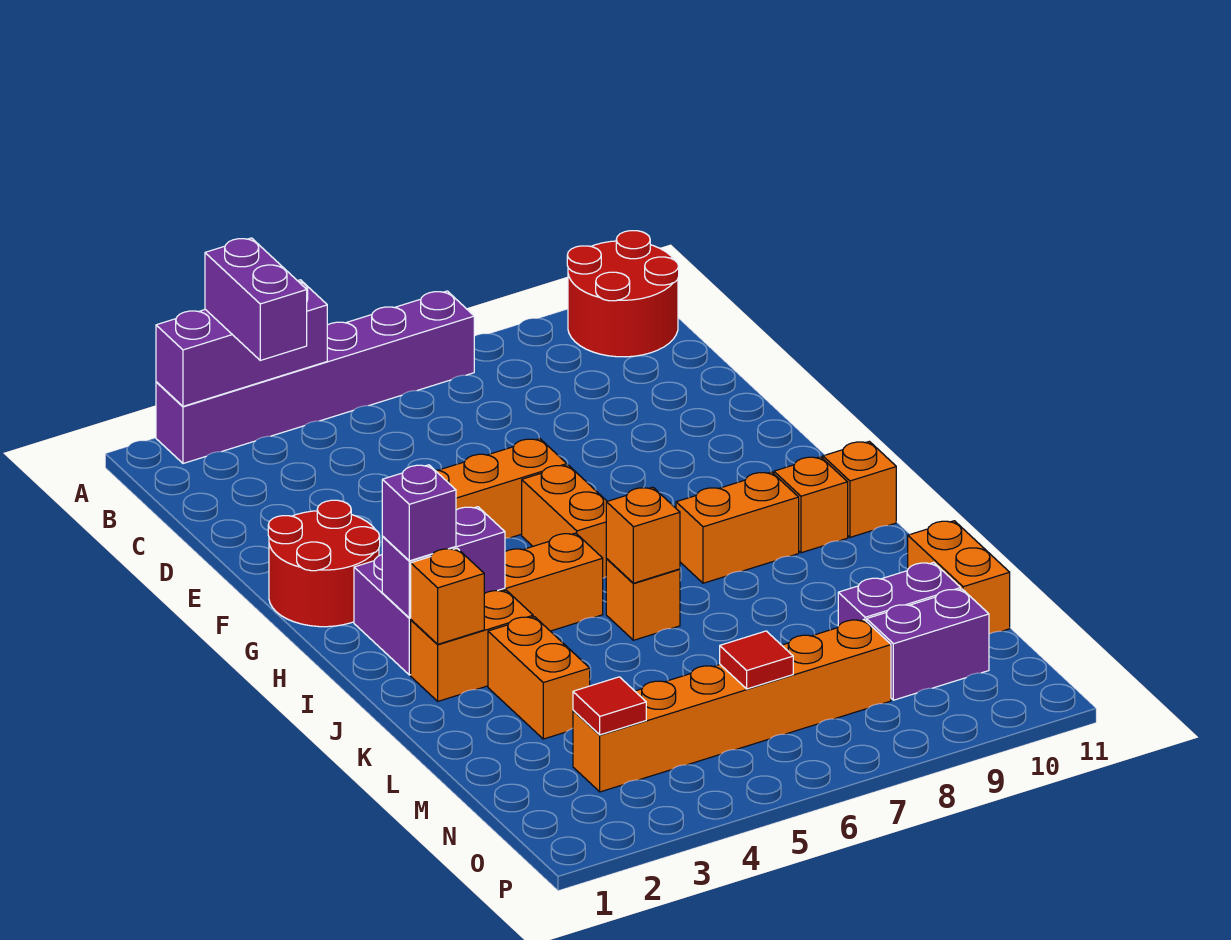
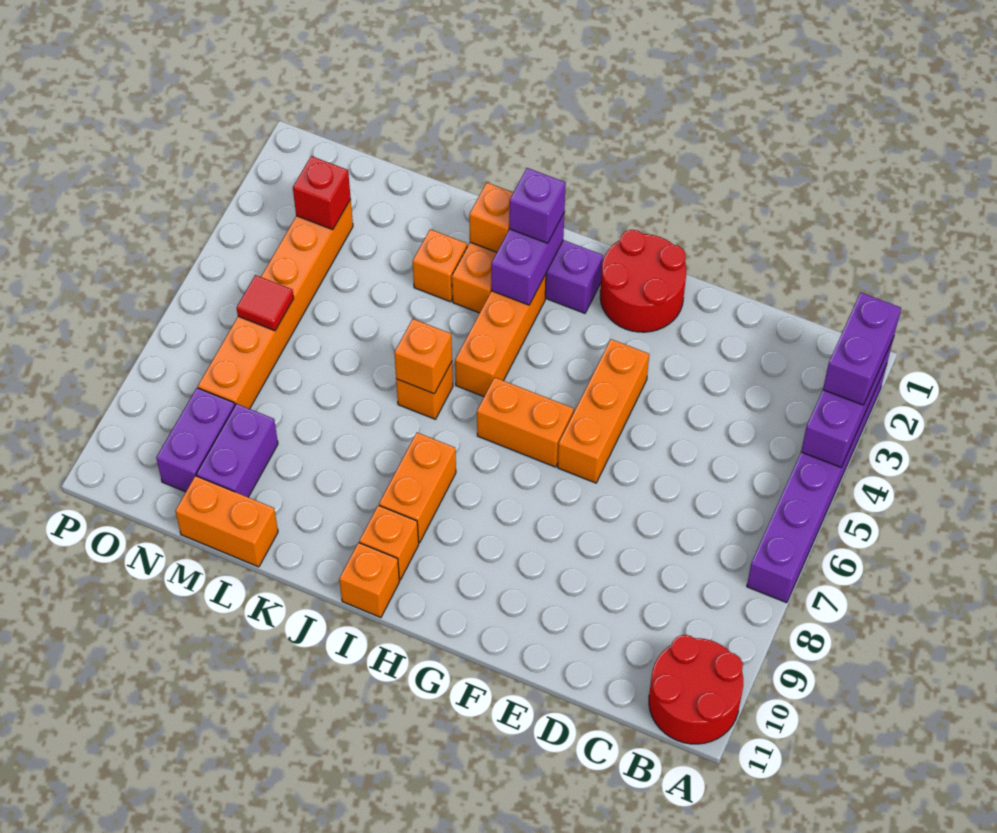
purple 1x2 brick [205,238,307,360] -> purple 1x2 brick turned to [823,293,901,405]
orange 1x2 brick [488,617,590,739] -> orange 1x1 brick [413,229,467,302]
red 1x1 tile [573,677,646,735] -> red 1x1 brick [293,156,351,230]

